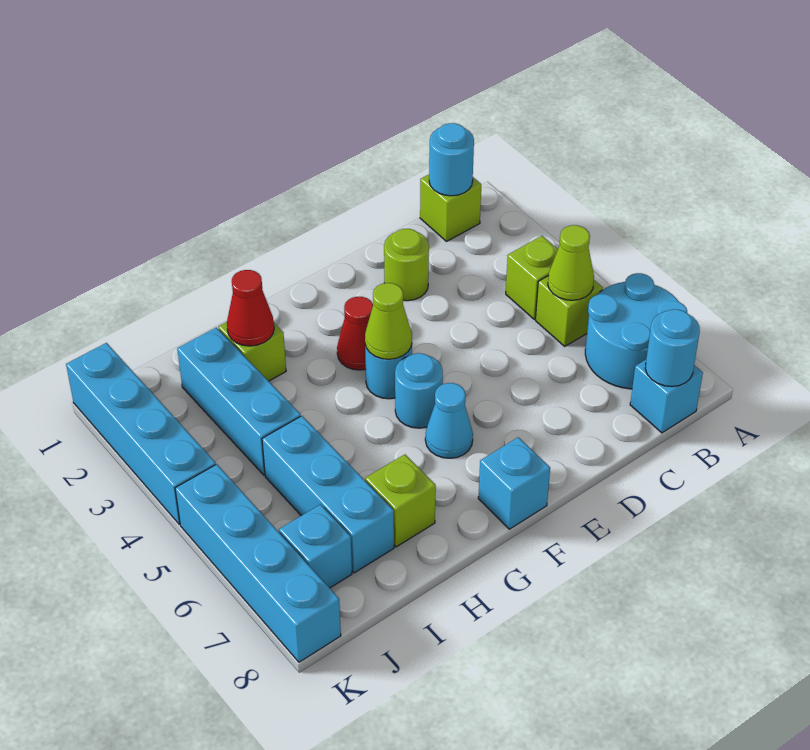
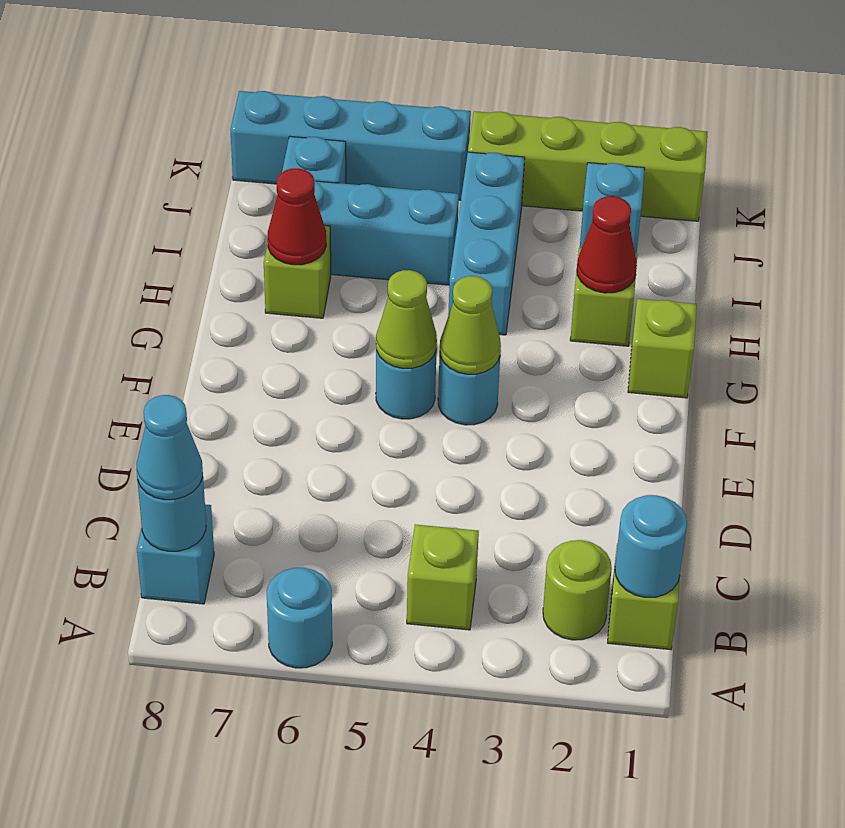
cyan 2x2 round brick [585,273,687,389] -> cyan 1x1 round brick [267,568,332,668]
lime 1x1 brick [535,276,603,346] -> lime 1x1 brick moved to [628,299,697,398]
lime 1x1 cone [548,225,594,300] -> lime 1x1 cone moved to [376,270,437,368]
lime 1x1 round brick [384,229,429,301] -> lime 1x1 round brick moved to [543,540,612,640]
red 1x1 cone [337,297,373,370] -> red 1x1 cone moved to [268,168,326,265]
cyan 1x1 cone [425,383,473,458] -> cyan 1x1 cone moved to [137,395,203,500]
cyan 1x1 brick [478,437,550,529] -> cyan 1x1 brick moved to [580,163,645,253]
cyan 1x3 brick [177,327,301,475] -> cyan 1x3 brick turned to [448,152,525,335]
cyan 1x4 brick [66,343,216,524] -> lime 1x4 brick [468,111,707,221]

